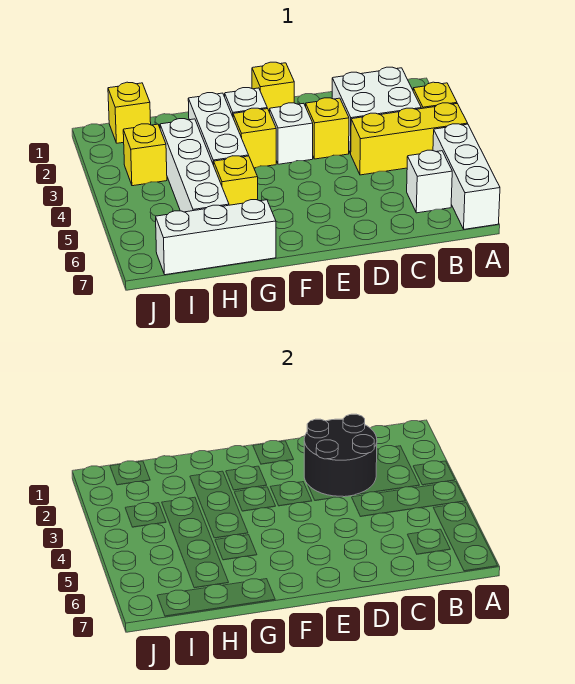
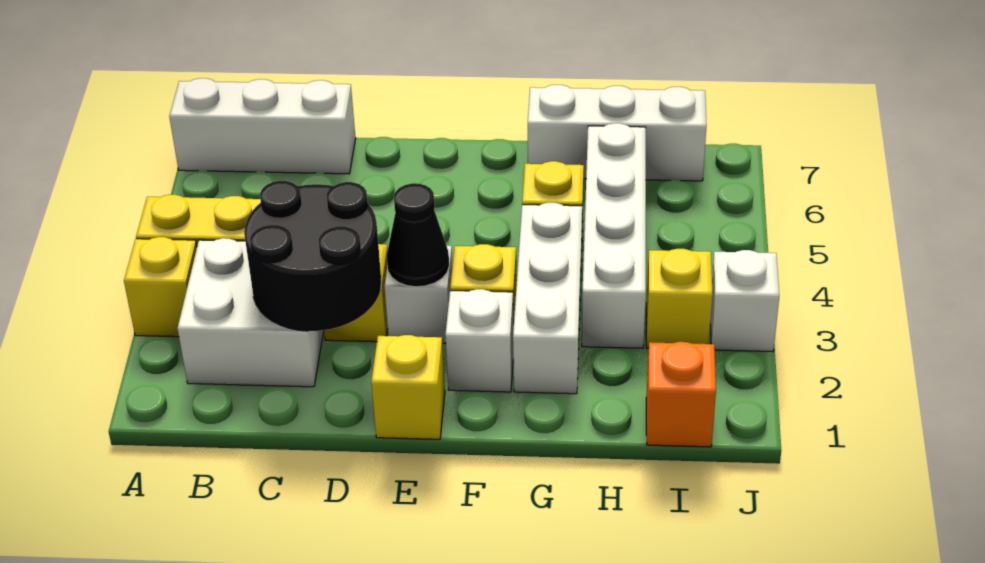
white 1x3 brick [433,124,500,229] -> white 1x3 brick turned to [169,78,356,174]
white 1x1 brick [407,150,452,213] -> white 1x1 brick moved to [710,250,779,351]
none -> black 1x1 cone [387,183,449,287]
yellow 1x1 brick [108,82,151,143] -> orange 1x1 brick [646,342,716,447]

